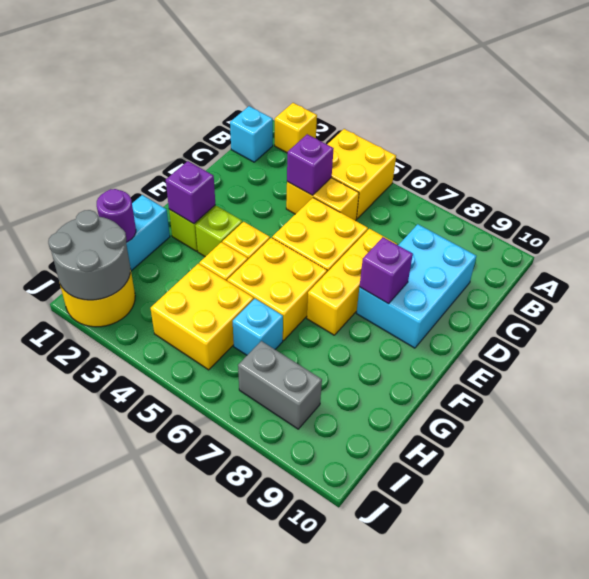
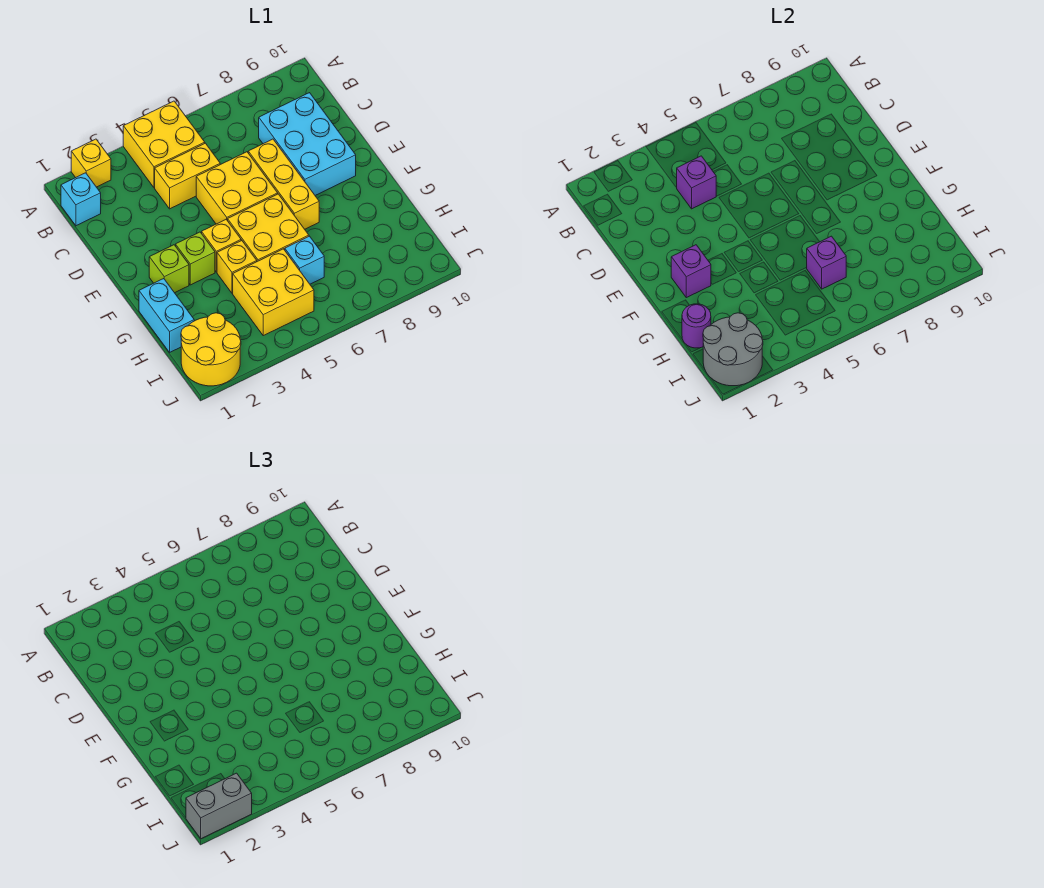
purple 1x1 brick [360,237,413,304] -> purple 1x1 brick moved to [806,236,846,289]
grey 1x2 brick [238,341,322,429] -> grey 1x2 brick moved to [186,773,252,839]

